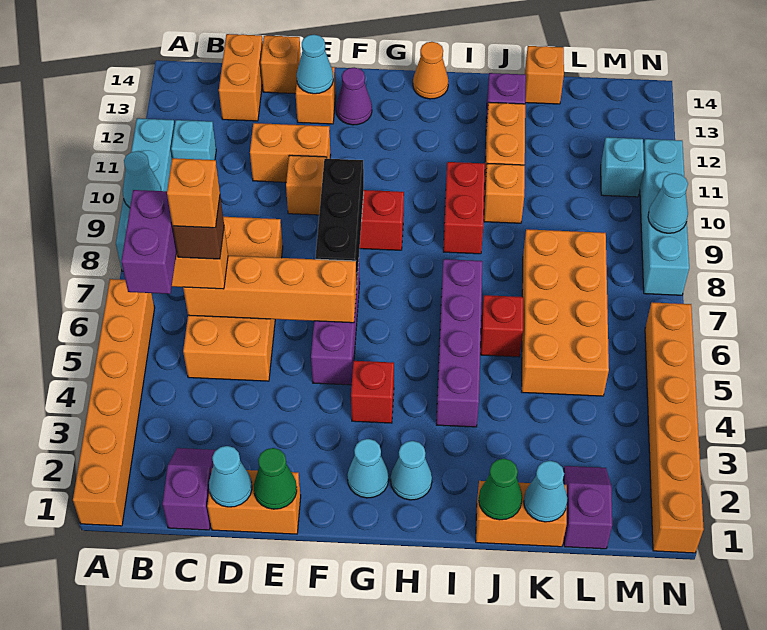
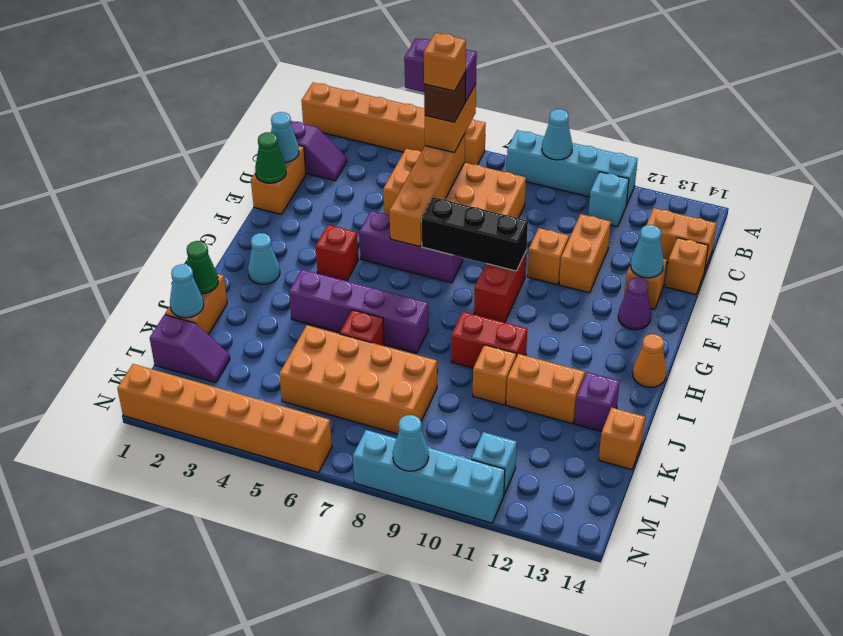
cyan 1x1 cone [347,439,389,498] -> none

